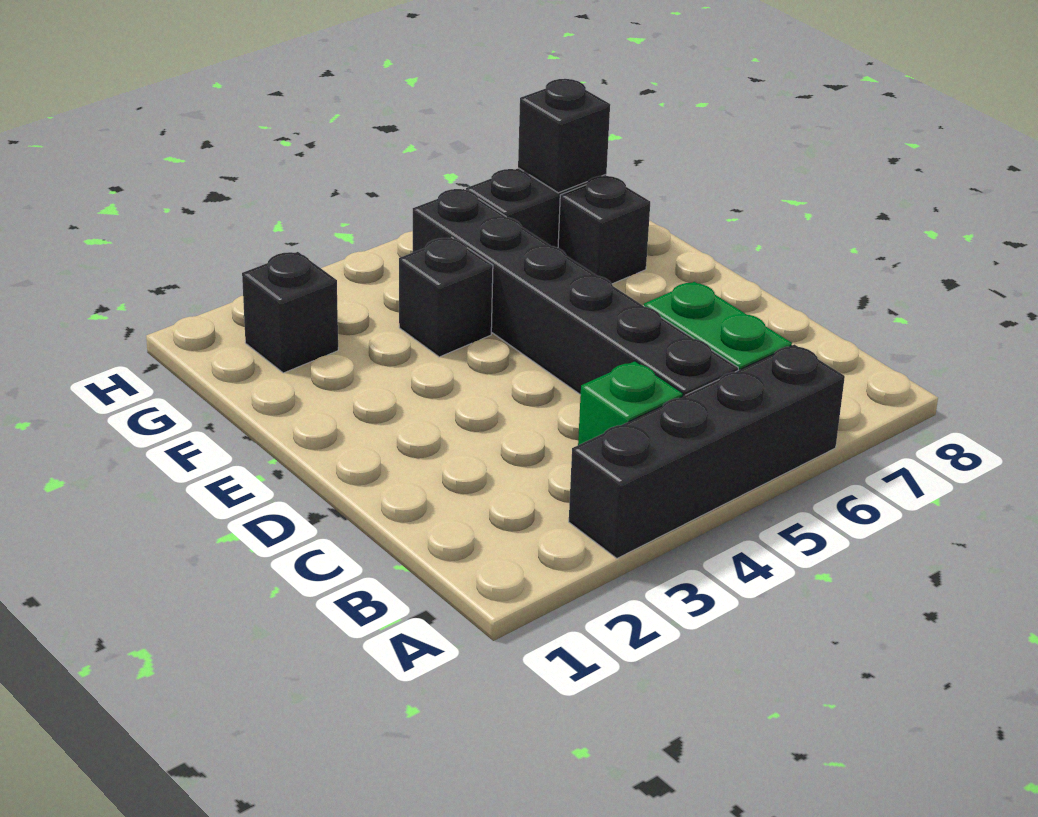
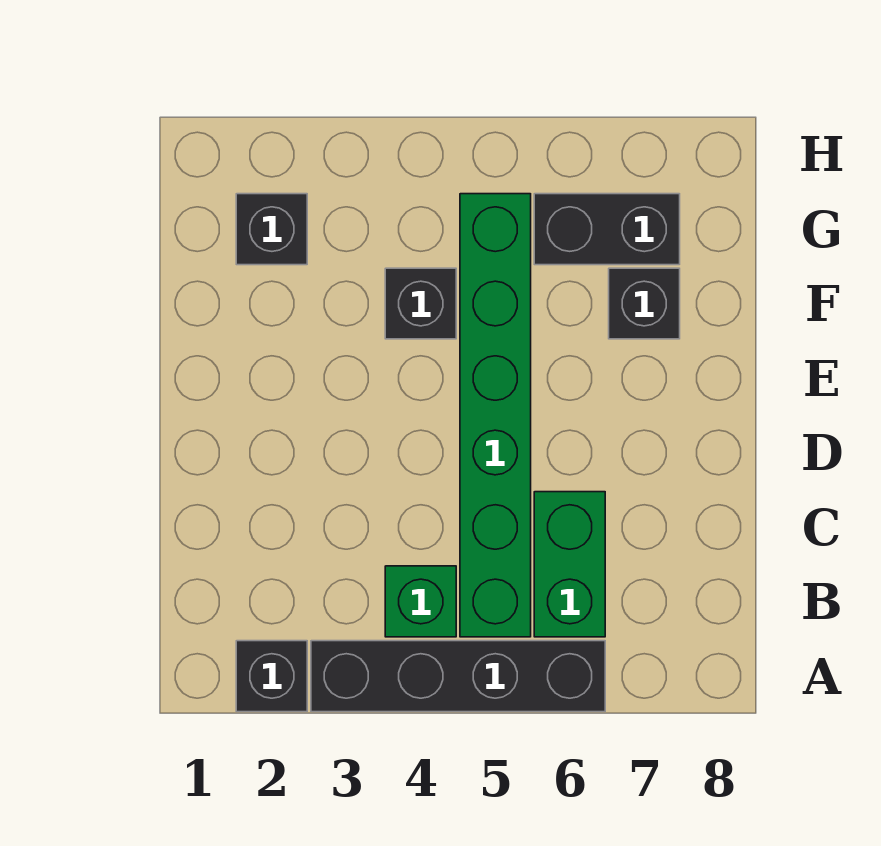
black 1x6 brick [413,189,738,396] -> green 1x6 brick [460,194,531,637]
black 1x1 brick [518,79,610,193] -> black 1x1 brick moved to [236,641,307,712]

